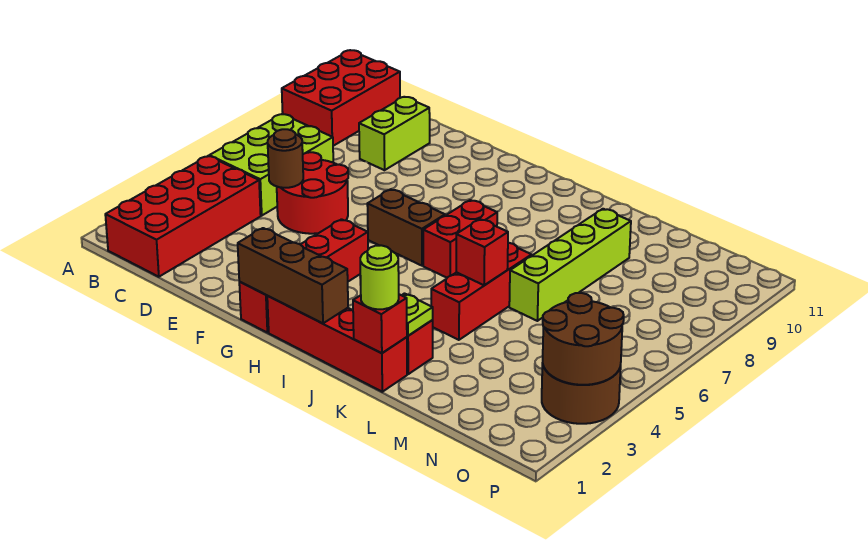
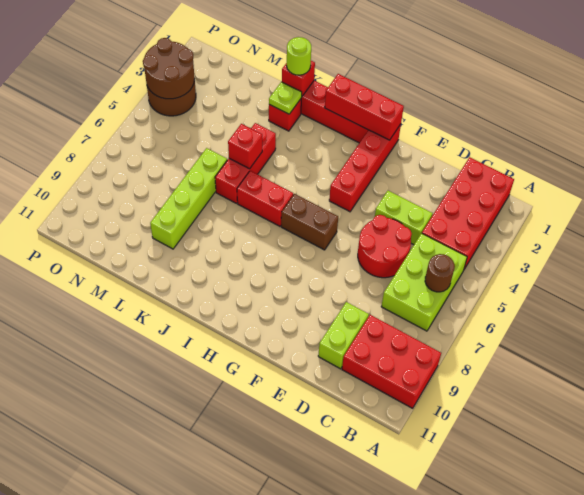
red 2x3 brick [282,50,400,146] -> red 2x3 brick turned to [342,315,441,408]
none -> lime 1x2 brick [375,191,432,245]
brown 1x1 round brick [268,129,303,188] -> brown 1x1 round brick moved to [425,254,455,292]
brown 1x3 brick [238,228,348,323] -> red 1x3 brick [325,74,404,140]
red 1x2 brick [423,200,497,278] -> red 1x2 brick turned to [237,171,293,226]

